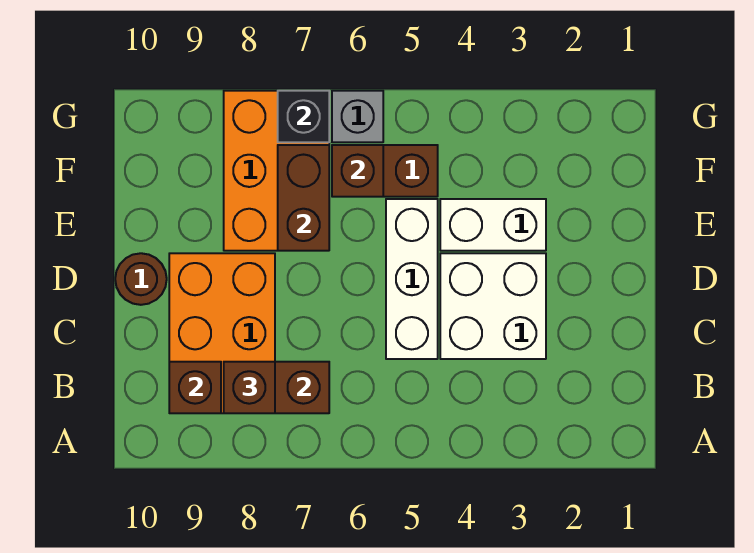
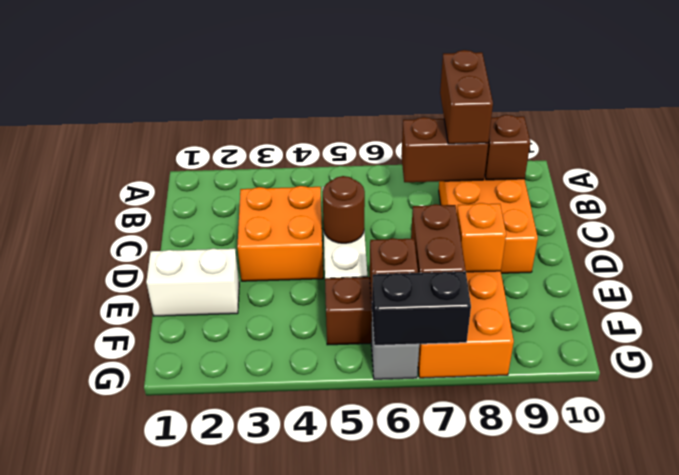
brown 1x1 brick [224,362,275,413] -> brown 1x2 brick [440,50,493,144]
white 2x2 brick [440,253,546,359] -> orange 2x2 brick [237,186,323,281]
brown 1x1 round brick [115,253,167,305] -> brown 1x1 round brick moved to [323,176,365,243]
white 1x2 brick [440,199,546,251] -> white 1x2 brick moved to [146,249,239,316]
none -> orange 1x1 brick [457,203,506,272]
black 1x1 brick [278,91,329,142] -> black 1x2 brick [372,271,471,345]

